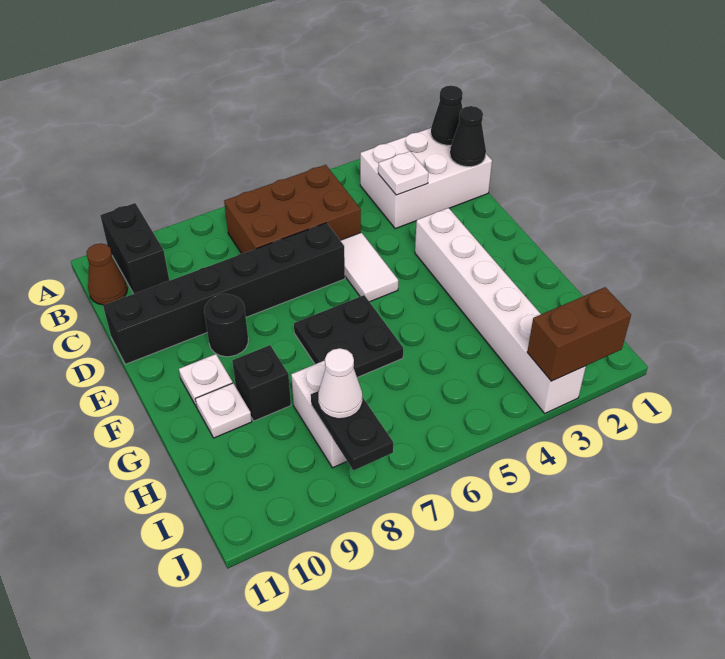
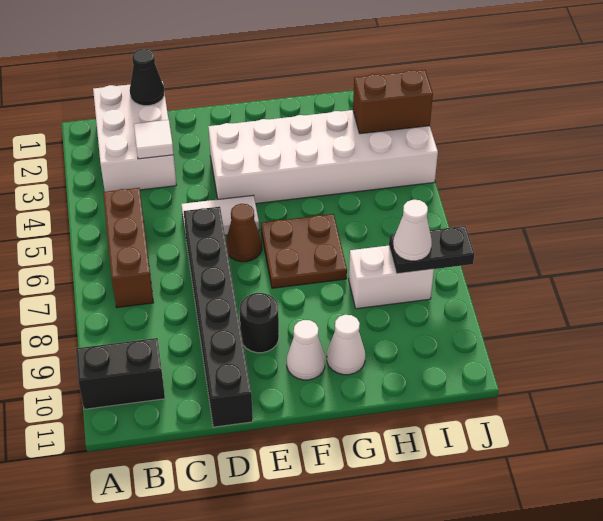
black 1x1 cone [431,86,463,145] -> none
brown 2x3 brick [224,165,361,254] -> brown 1x3 brick [103,188,154,308]
brown 1x1 cone [87,243,127,305] -> brown 1x1 cone moved to [226,204,262,262]
white 1x1 plate [378,151,428,195] -> white 1x1 tile [134,120,174,159]
white 1x6 brick [415,208,586,413] -> white 2x6 brick [208,110,438,204]
black 2x2 plate [294,295,403,377] -> brown 2x2 plate [261,214,347,288]
white 1x1 plate [179,354,233,407] -> white 1x1 cone [287,320,325,380]
black 1x1 brick [232,345,291,421] -> none
white 1x1 plate [195,383,252,438] -> white 1x1 cone [327,315,365,375]
brown 1x2 brick [527,287,631,381] -> brown 1x2 brick turned to [353,70,433,134]

